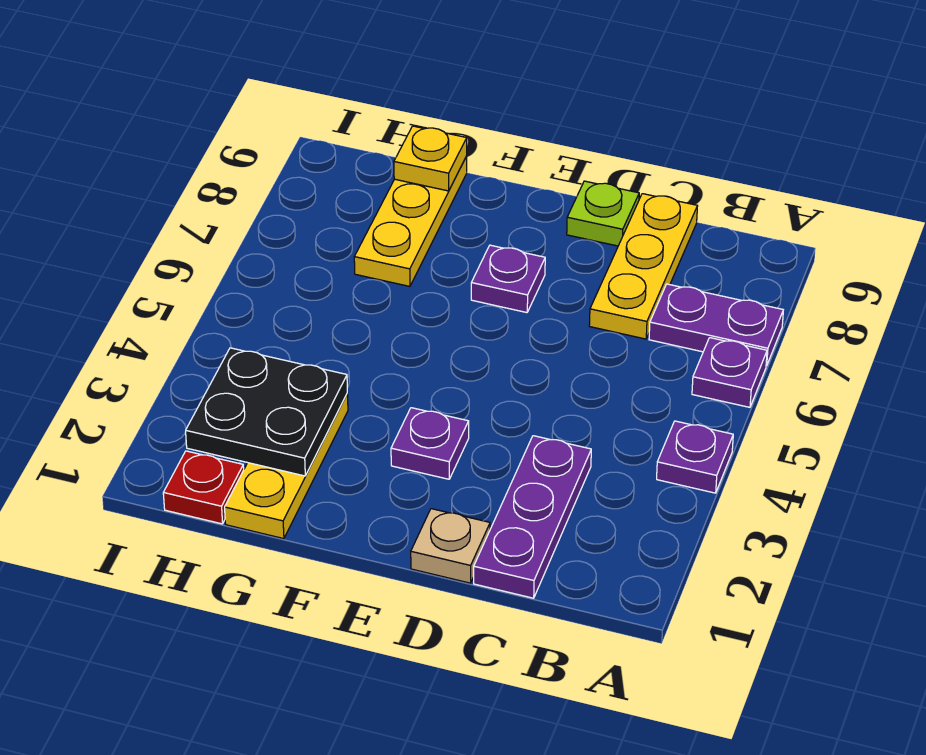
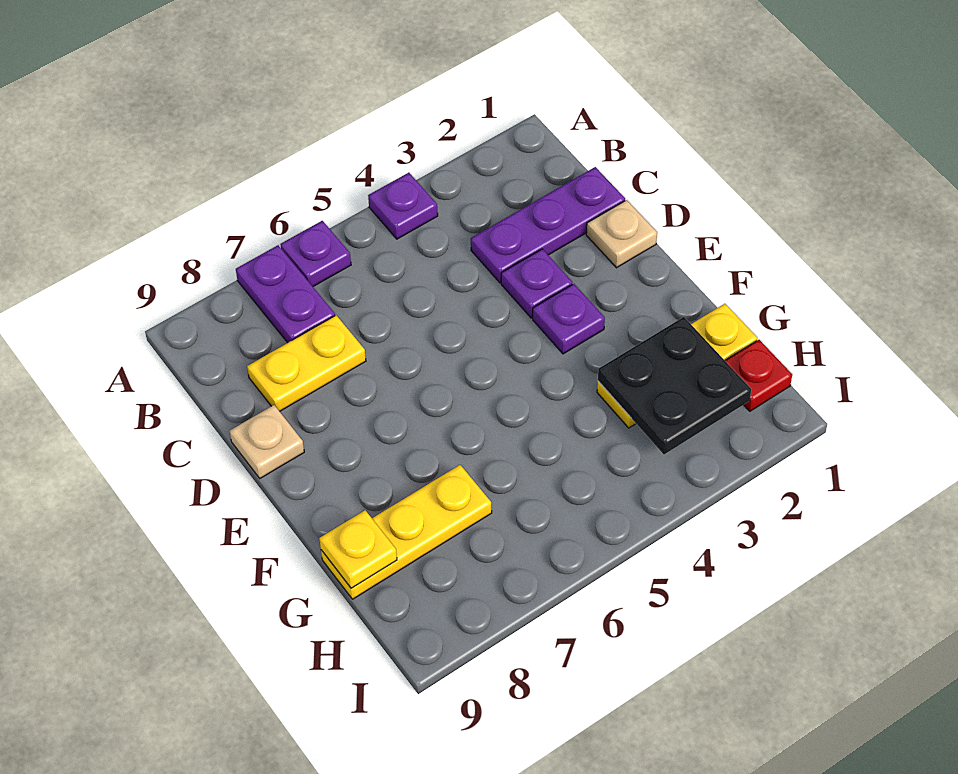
yellow 1x3 plate [589,194,698,339] -> yellow 1x2 plate [247,315,366,411]
lime 1x1 plate [567,181,639,246] -> tan 1x1 plate [230,405,304,478]
purple 1x1 plate [471,245,545,313] -> purple 1x1 plate moved to [501,249,573,318]

